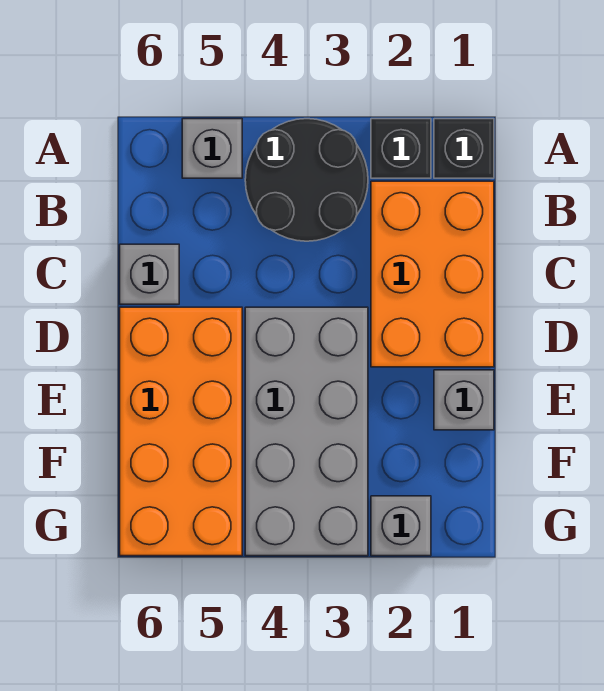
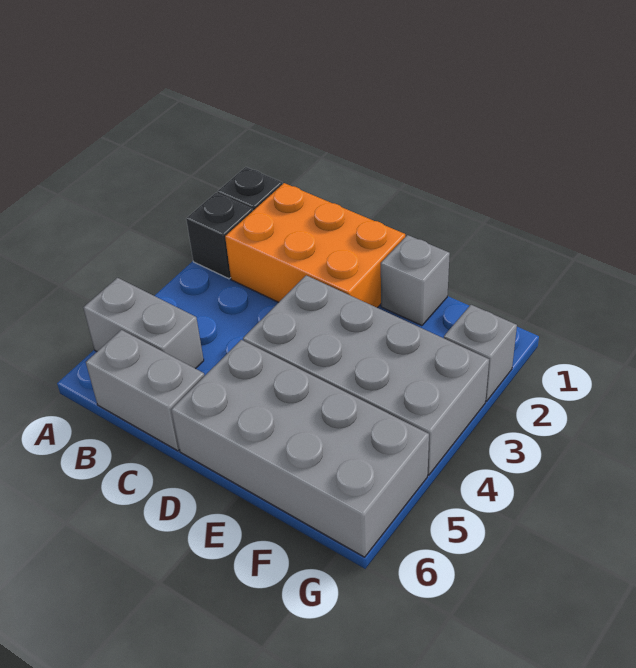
black 2x2 round brick [245,119,368,241] -> none
grey 1x1 brick [182,119,242,178] -> grey 1x2 brick [83,278,204,369]
grey 1x1 brick [120,244,179,304] -> grey 1x2 brick [86,330,205,451]
orange 2x4 brick [120,307,242,556] -> grey 2x4 brick [171,340,429,557]

